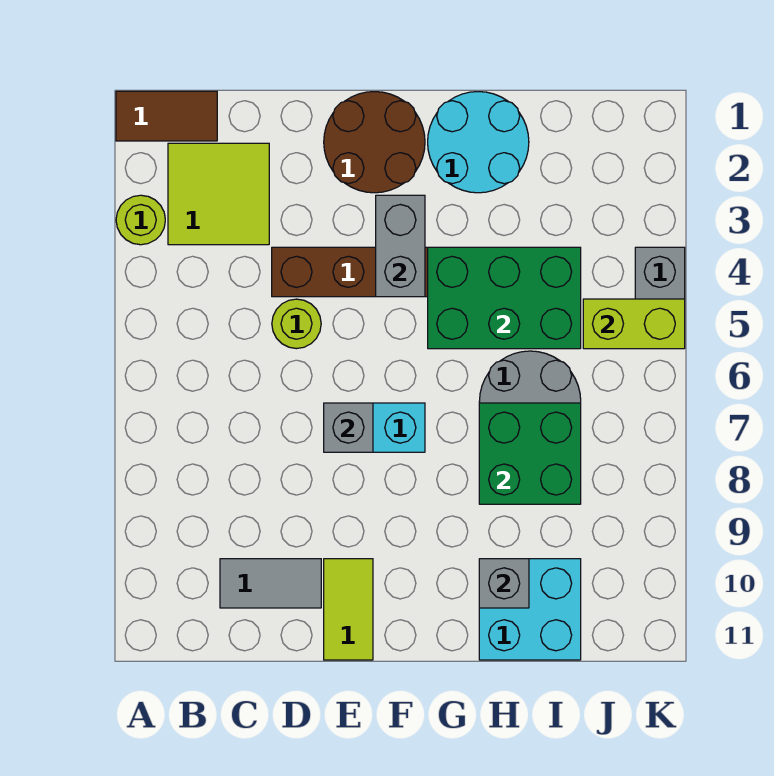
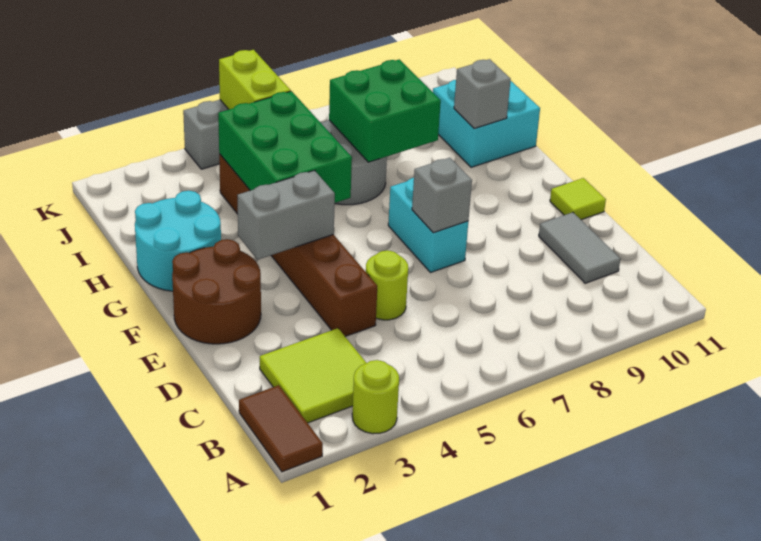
lime 1x2 tile [324,559,373,660] -> lime 1x1 tile [550,178,606,220]

